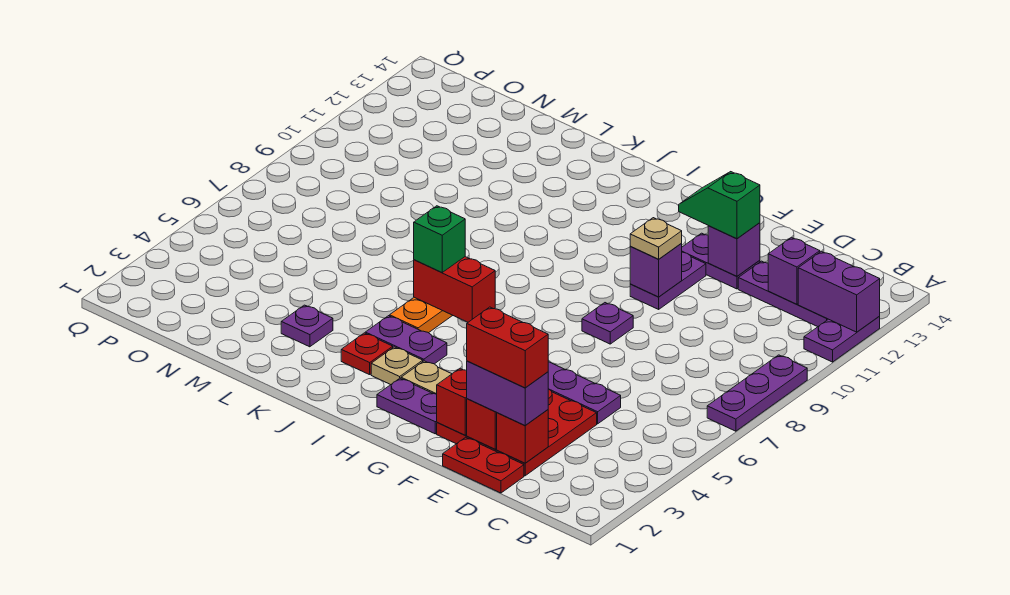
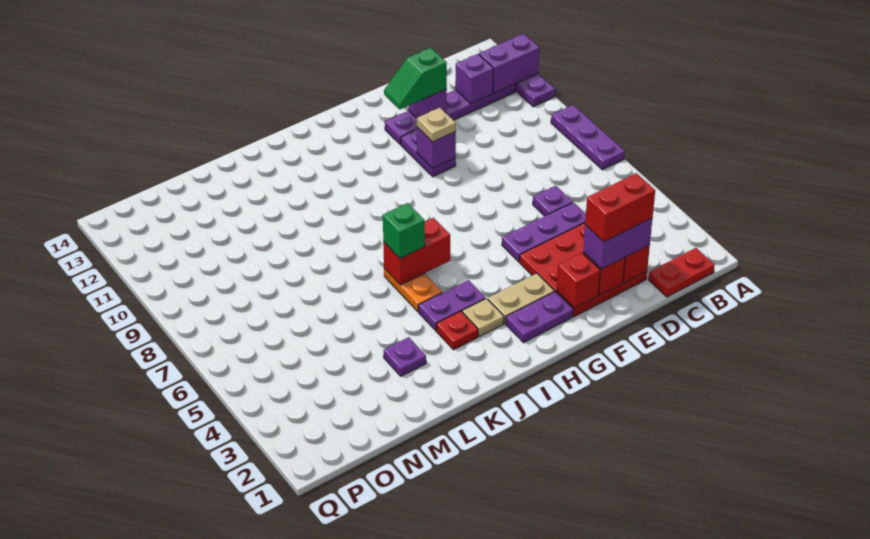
red 1x2 plate [443,437,524,493] -> red 1x2 plate moved to [648,248,715,297]
purple 1x1 plate [582,303,633,344] -> purple 1x1 plate moved to [533,186,573,216]

